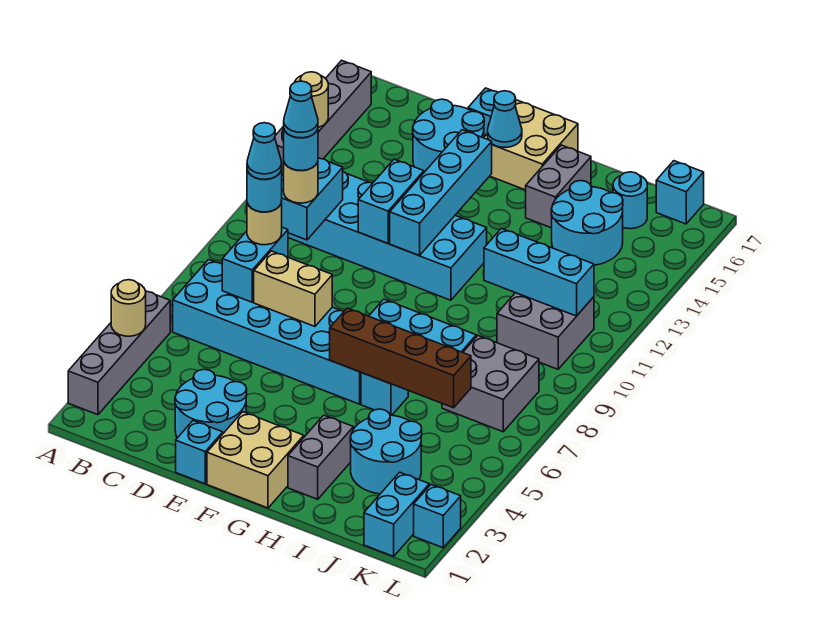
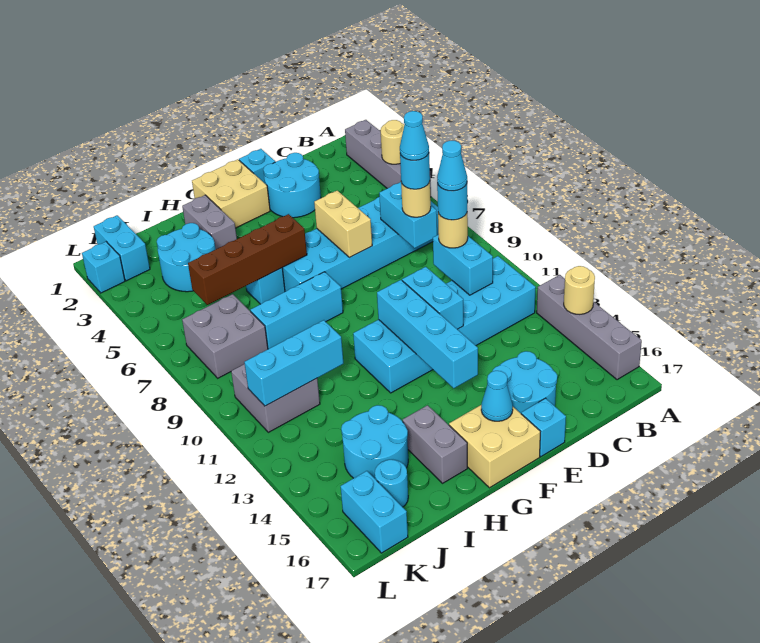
tan 1x2 brick [254,251,332,326] -> tan 1x2 brick turned to [314,191,372,258]
cyan 1x1 brick [656,161,704,224] -> cyan 1x2 brick [341,471,408,553]

